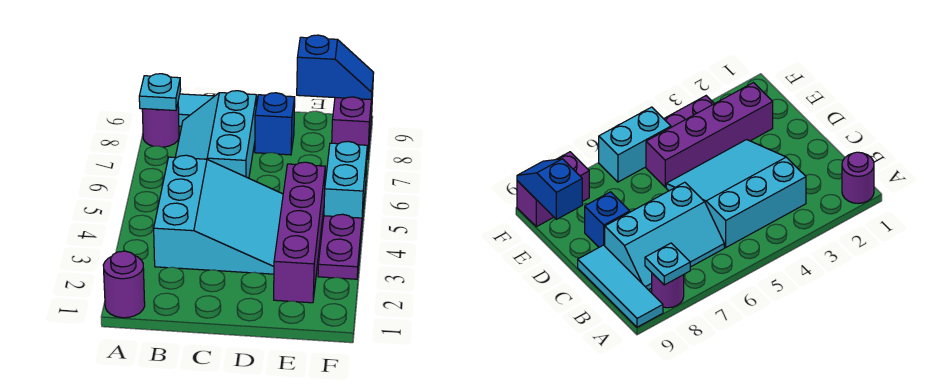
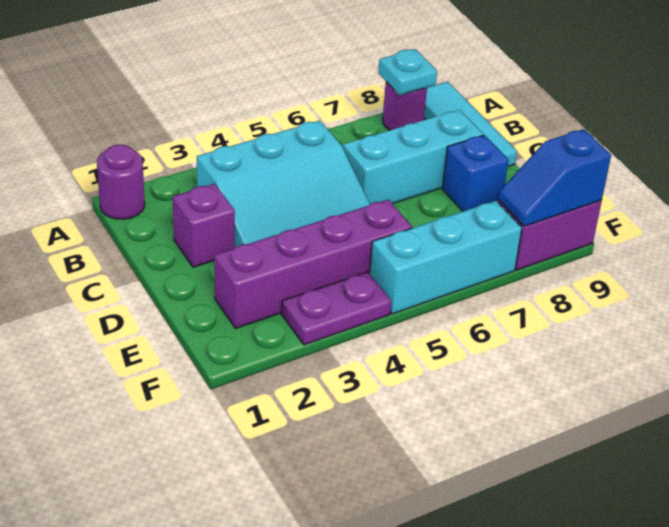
none -> purple 1x1 brick [173,184,235,267]
blue 1x2 slope [297,35,374,99] -> blue 1x2 slope turned to [498,129,611,226]
cyan 1x2 brick [324,141,367,220] -> cyan 1x3 brick [370,201,522,314]

